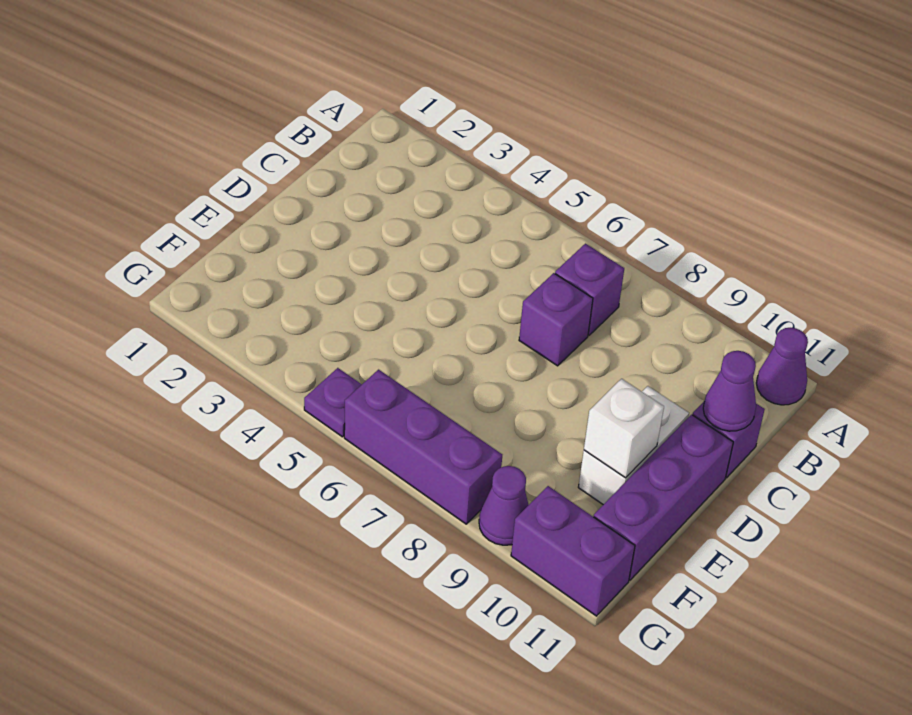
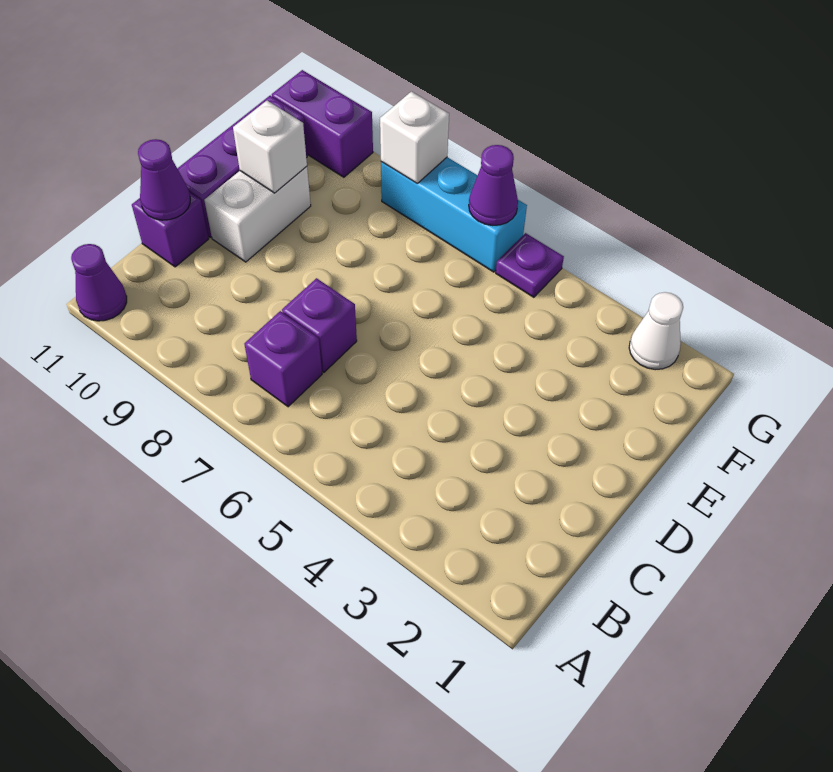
none -> white 1x1 cone [629,292,683,370]
purple 1x3 brick [344,370,502,524] -> cyan 1x3 brick [381,157,527,272]
none -> white 1x1 brick [380,91,449,183]
purple 1x1 cone [479,466,529,545] -> purple 1x1 cone moved to [469,145,518,225]

